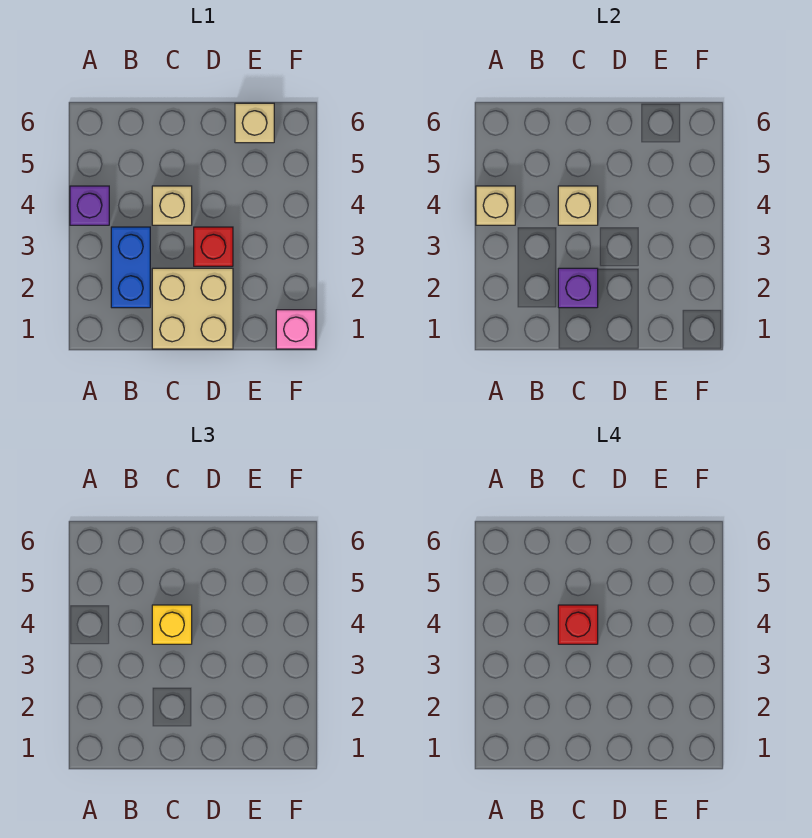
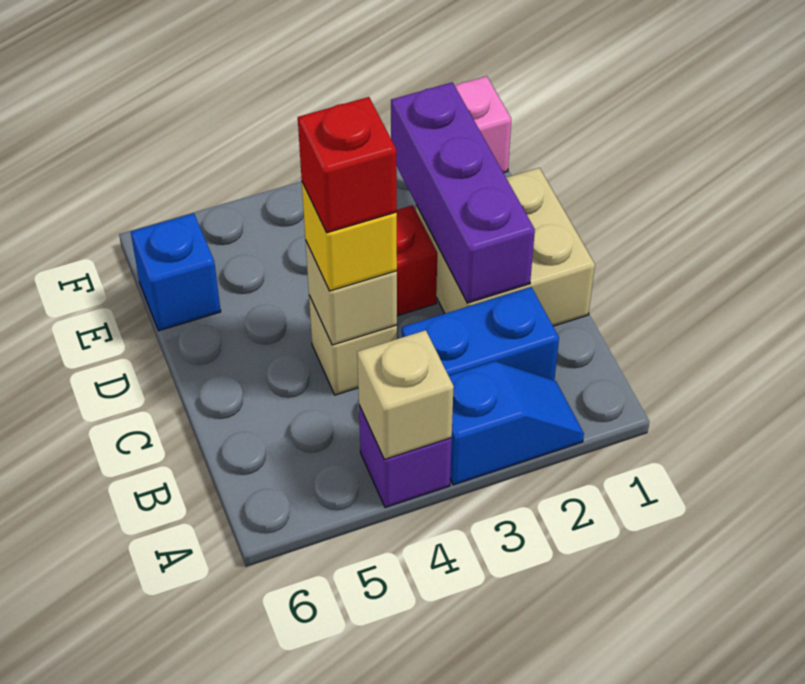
none -> blue 1x2 slope [449,361,584,485]
purple 1x1 brick [558,268,598,308] -> purple 1x3 brick [391,82,535,303]
tan 1x1 brick [235,103,274,143] -> blue 1x1 brick [131,213,221,331]

